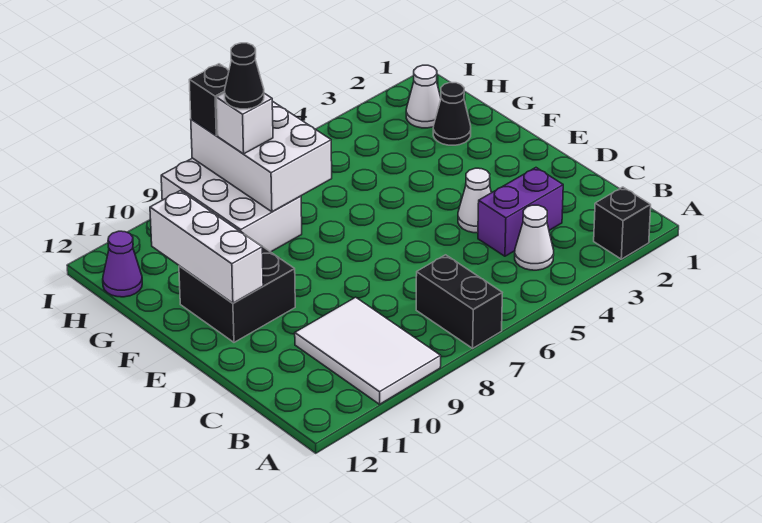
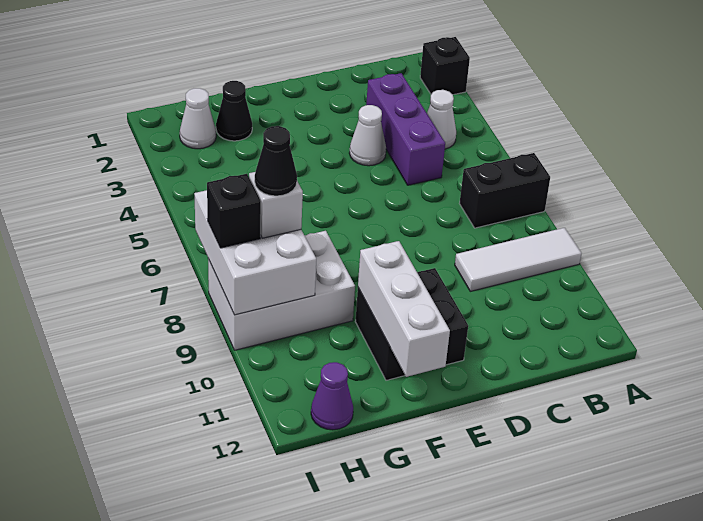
white 2x3 tile [295,297,441,404] -> white 1x3 tile [455,228,582,291]
purple 1x2 brick [478,168,563,256] -> purple 1x3 brick [366,73,445,185]
white 1x3 brick [150,191,263,303] -> white 1x3 brick turned to [358,241,450,377]
white 2x3 brick [191,101,332,212] -> white 2x3 brick turned to [194,190,316,315]

